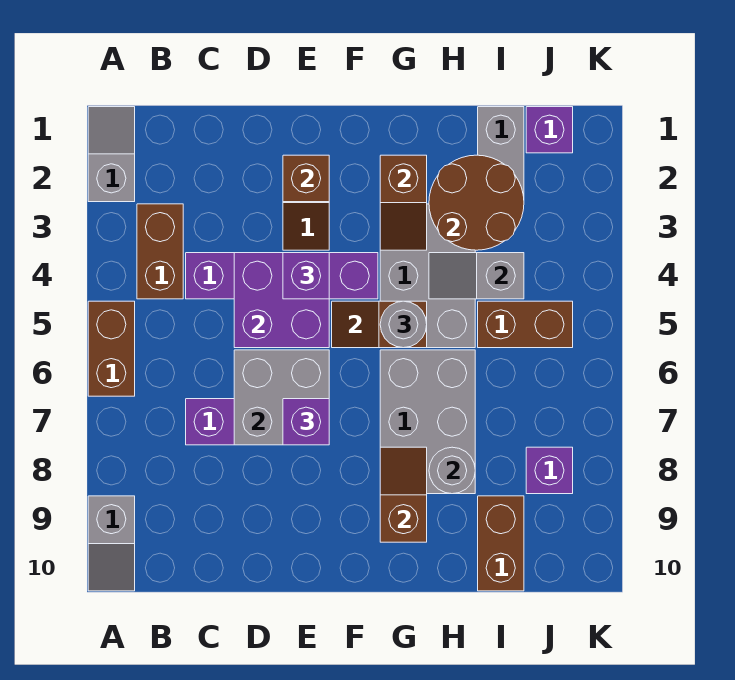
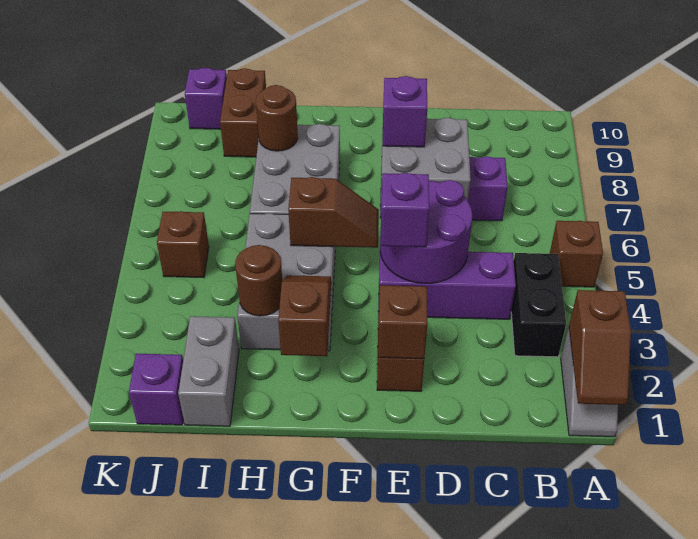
brown 1x2 brick [88,301,135,396] -> brown 1x1 brick [550,221,603,287]
grey 1x2 slope [88,496,135,591] -> none
brown 1x2 brick [137,204,183,299] -> black 1x2 brick [511,253,566,357]
purple 1x4 brick [186,253,378,299] -> purple 1x3 brick [378,252,516,319]
purple 2x2 brick [234,253,329,348] -> purple 2x2 round brick [380,180,472,283]
grey 1x1 round brick [380,301,427,348] -> none
brown 1x2 slope [380,447,427,542] -> brown 1x2 slope moved to [569,290,631,405]
brown 2x2 round brick [429,155,524,250] -> brown 1x1 round brick [235,245,282,316]
grey 1x2 slope [429,253,524,299] -> none
grey 1x1 round brick [429,447,475,494] -> brown 1x1 round brick [256,85,298,151]
brown 1x2 brick [478,301,573,348] -> brown 1x1 brick [157,211,209,278]
purple 1x1 brick [526,447,573,494] -> purple 1x1 brick moved to [185,68,227,129]

